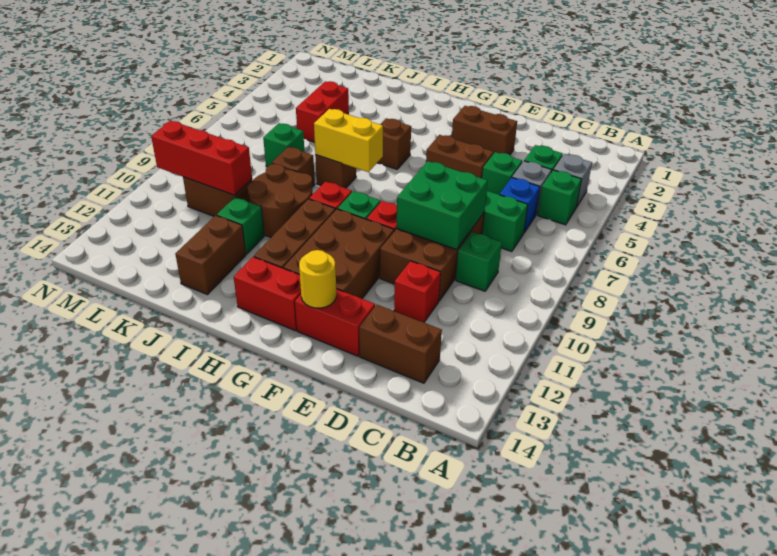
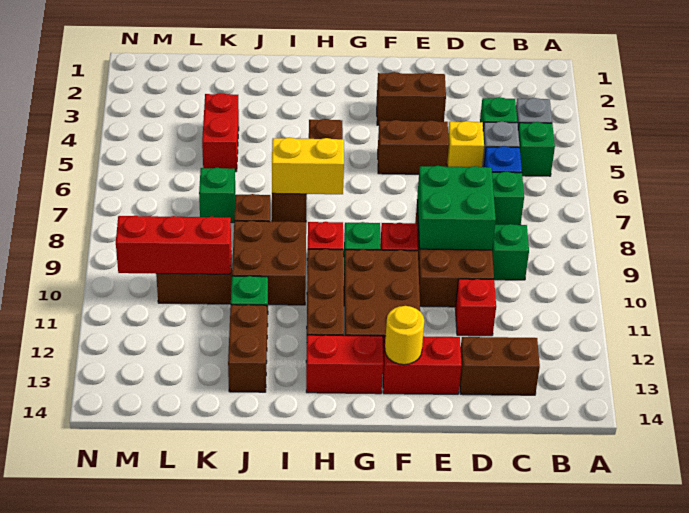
green 1x1 brick [482,152,522,195] -> yellow 1x1 brick [447,121,484,167]
brown 2x2 round brick [247,164,313,237] -> brown 2x2 brick [232,221,306,305]

